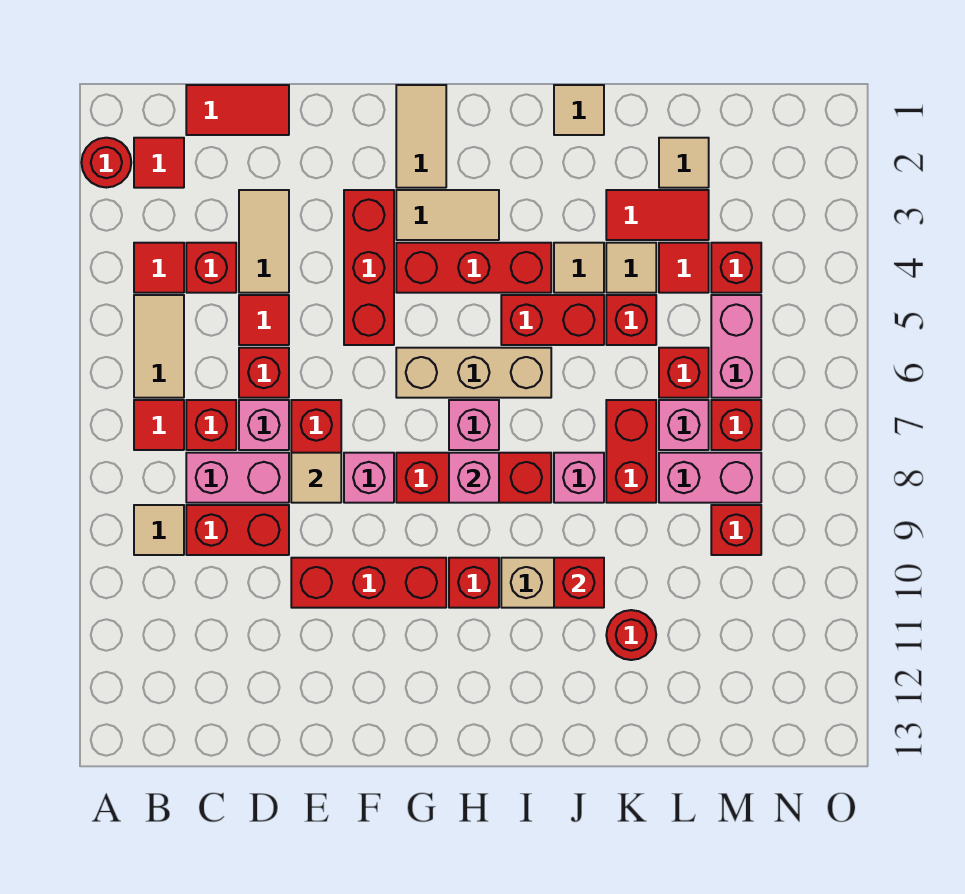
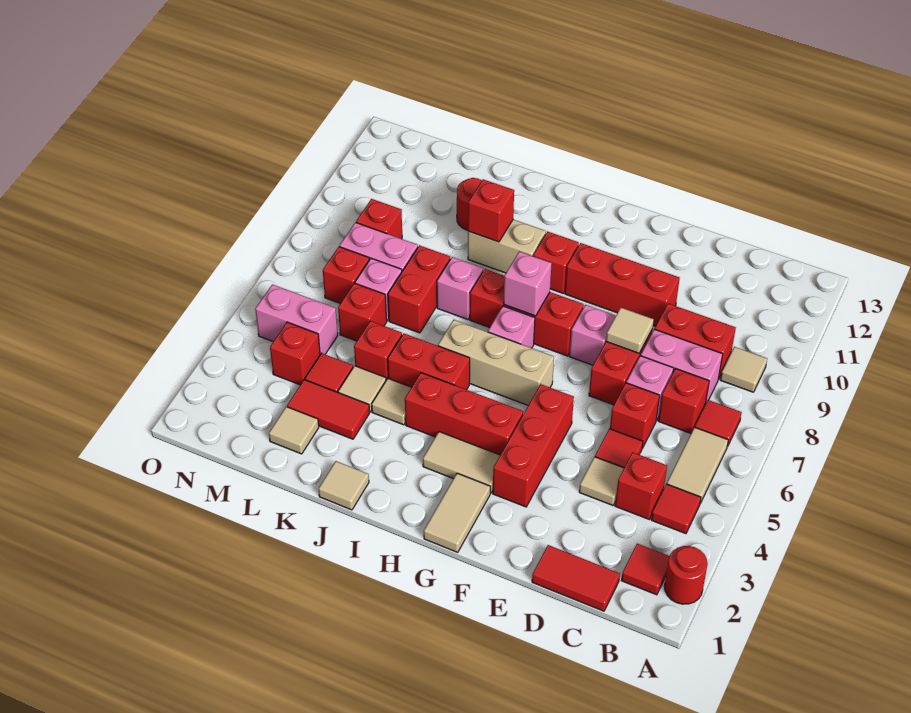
tan 1x2 tile [239,190,289,293] -> tan 1x1 tile [579,457,624,505]
pink 1x2 brick [711,295,761,398] -> pink 1x2 brick turned to [255,284,338,355]

